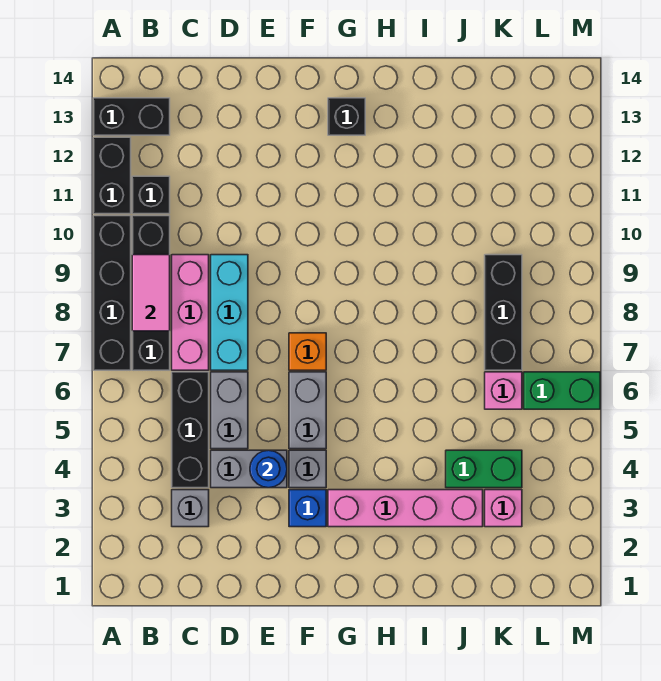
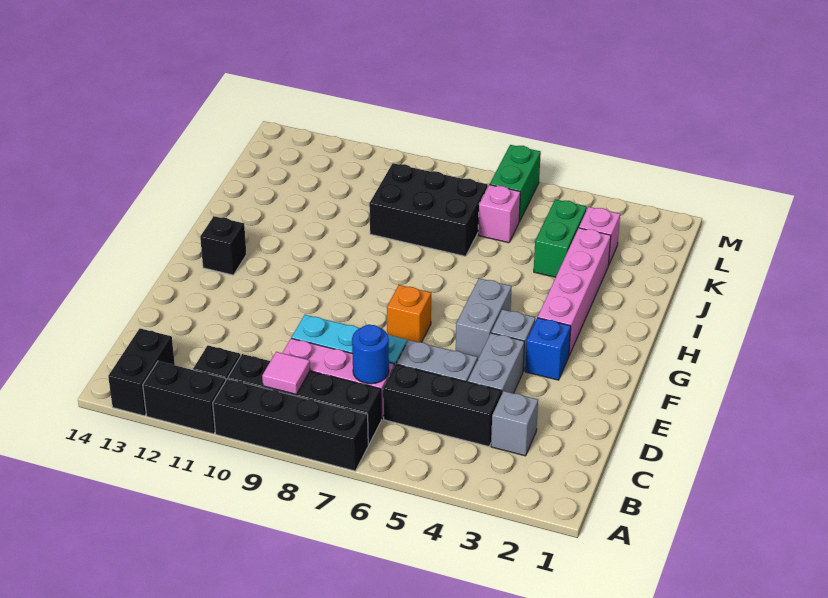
pink 1x2 tile [132,255,170,331] -> pink 1x1 tile [262,352,310,394]
blue 1x1 round brick [250,450,287,488] -> blue 1x1 round brick moved to [352,325,389,384]
grey 1x2 brick [289,372,326,449] -> grey 1x2 brick turned to [456,278,512,360]
black 1x3 brick [485,255,522,370] -> black 2x3 brick [369,163,488,256]

